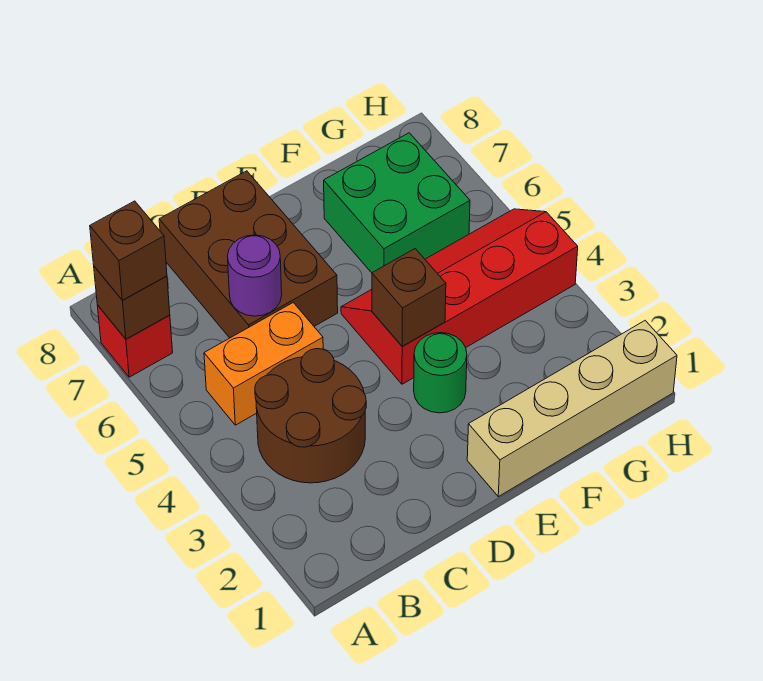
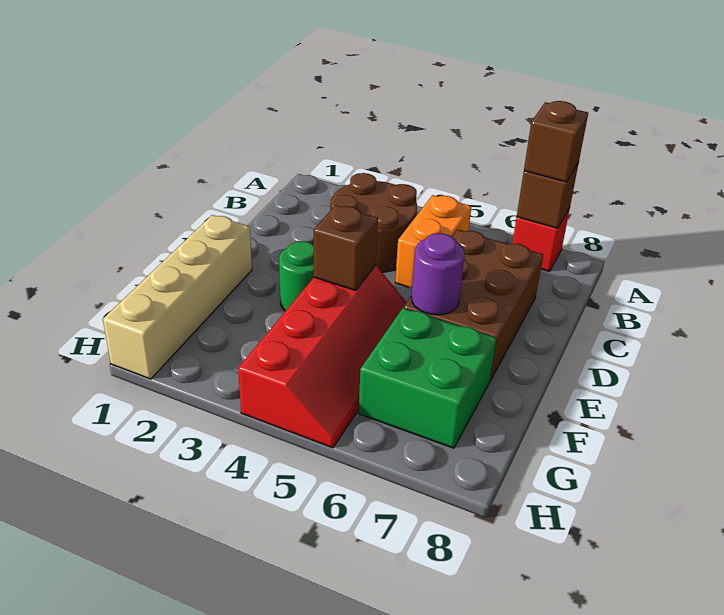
brown 2x3 brick [159,171,338,338] -> brown 2x3 brick turned to [404,230,543,381]
purple 1x1 round brick [228,235,282,316] -> purple 1x1 round brick moved to [411,234,465,315]

